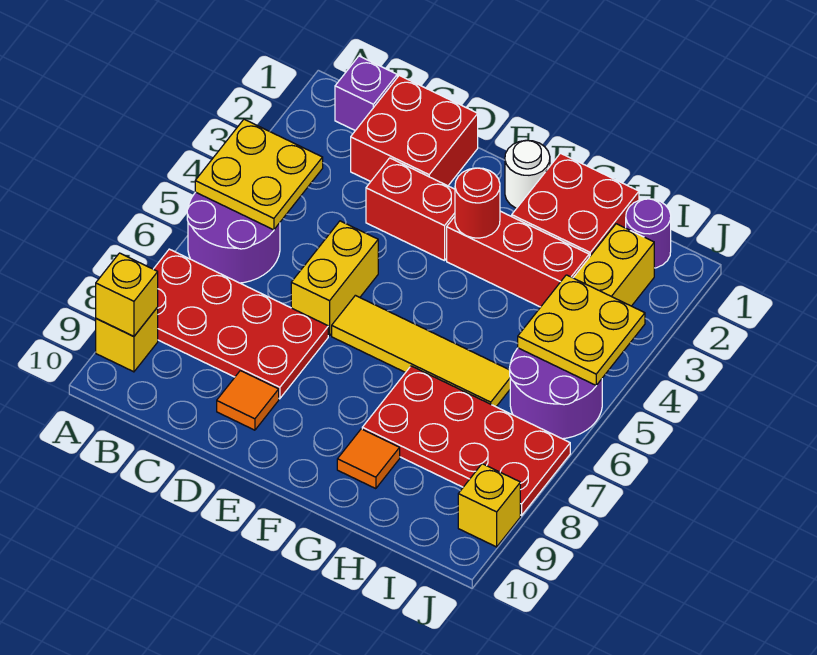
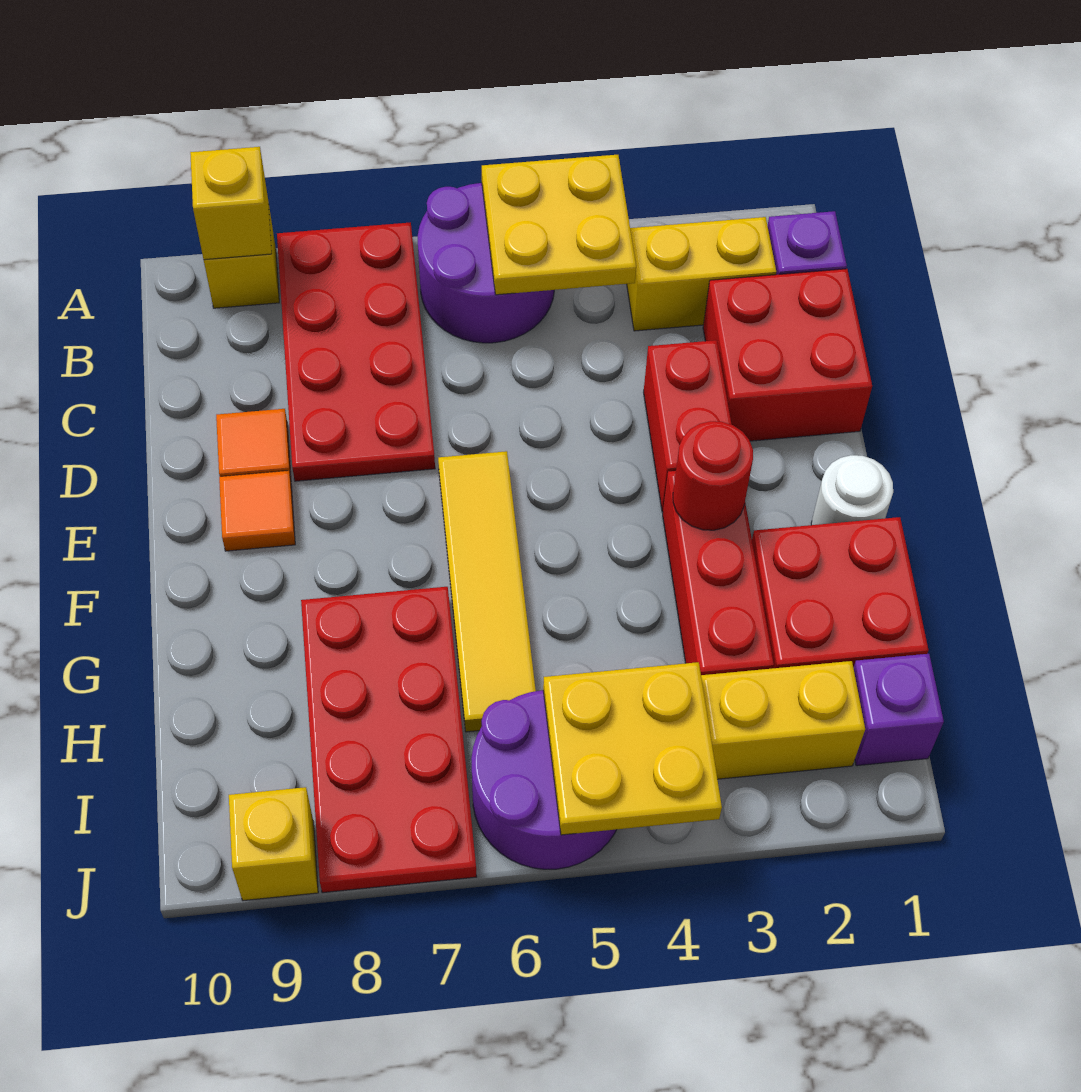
yellow 1x2 brick [291,221,378,336] -> yellow 1x2 brick moved to [627,217,776,331]
orange 1x1 tile [337,429,400,489] -> orange 1x1 tile moved to [219,471,295,551]
purple 1x1 round brick [626,199,671,268] -> purple 1x1 brick [853,654,944,766]

